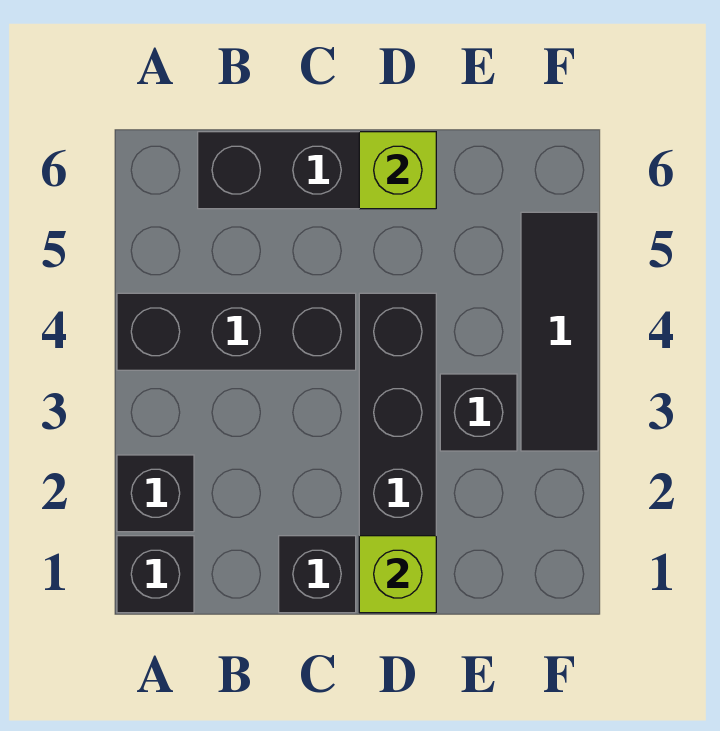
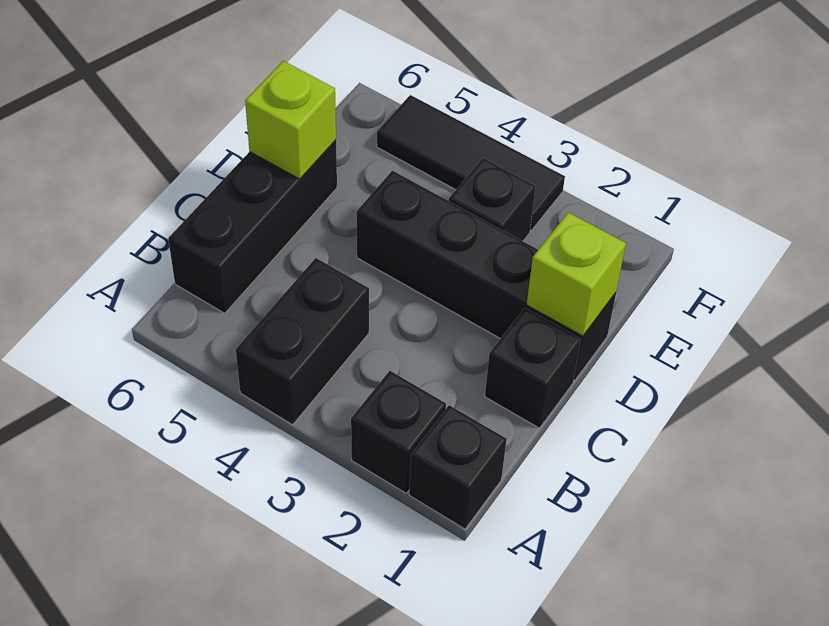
black 1x3 brick [117,293,356,370] -> black 1x2 brick [236,258,369,425]

